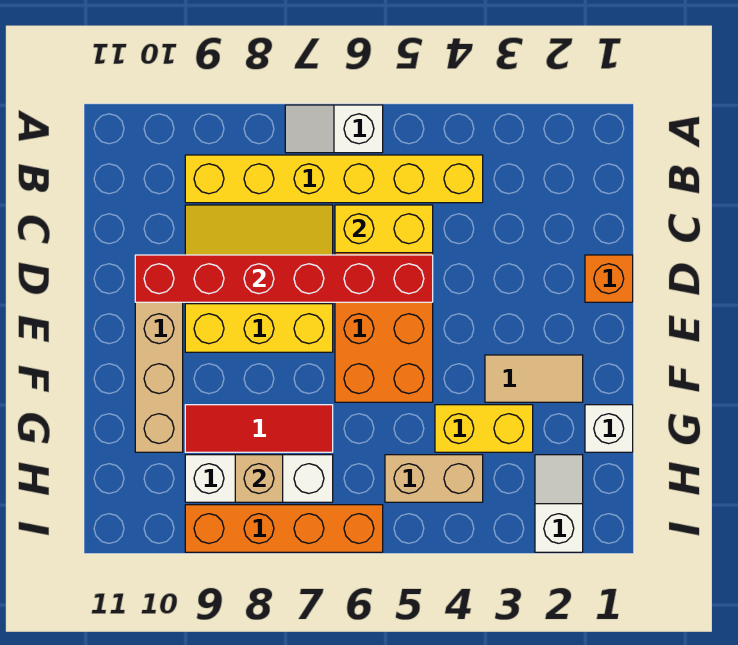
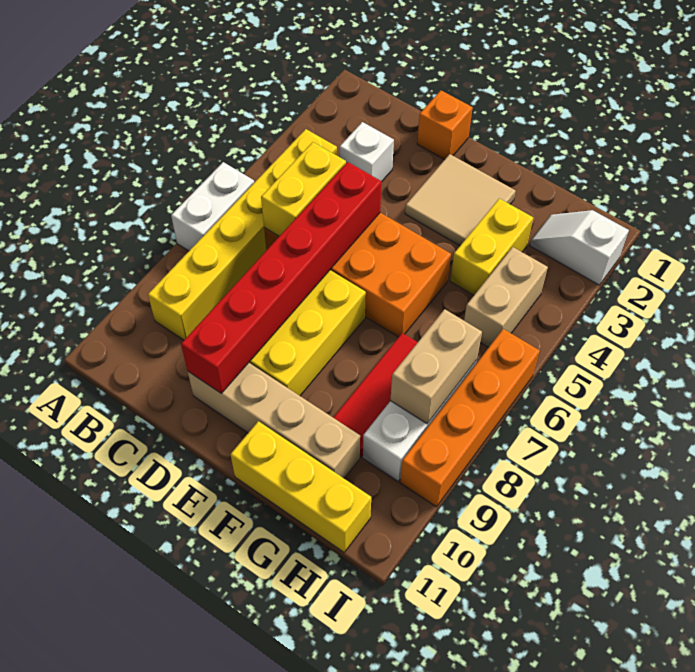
white 1x2 slope [285,105,383,153] -> white 1x2 brick [171,162,254,251]
tan 1x2 tile [485,355,583,402] -> tan 2x2 tile [405,154,516,246]
none -> yellow 1x3 brick [231,421,371,552]
white 1x1 brick [585,405,633,452] -> white 1x1 brick moved to [340,122,394,181]
tan 1x1 brick [235,455,283,502] -> tan 1x2 brick [390,309,482,424]

